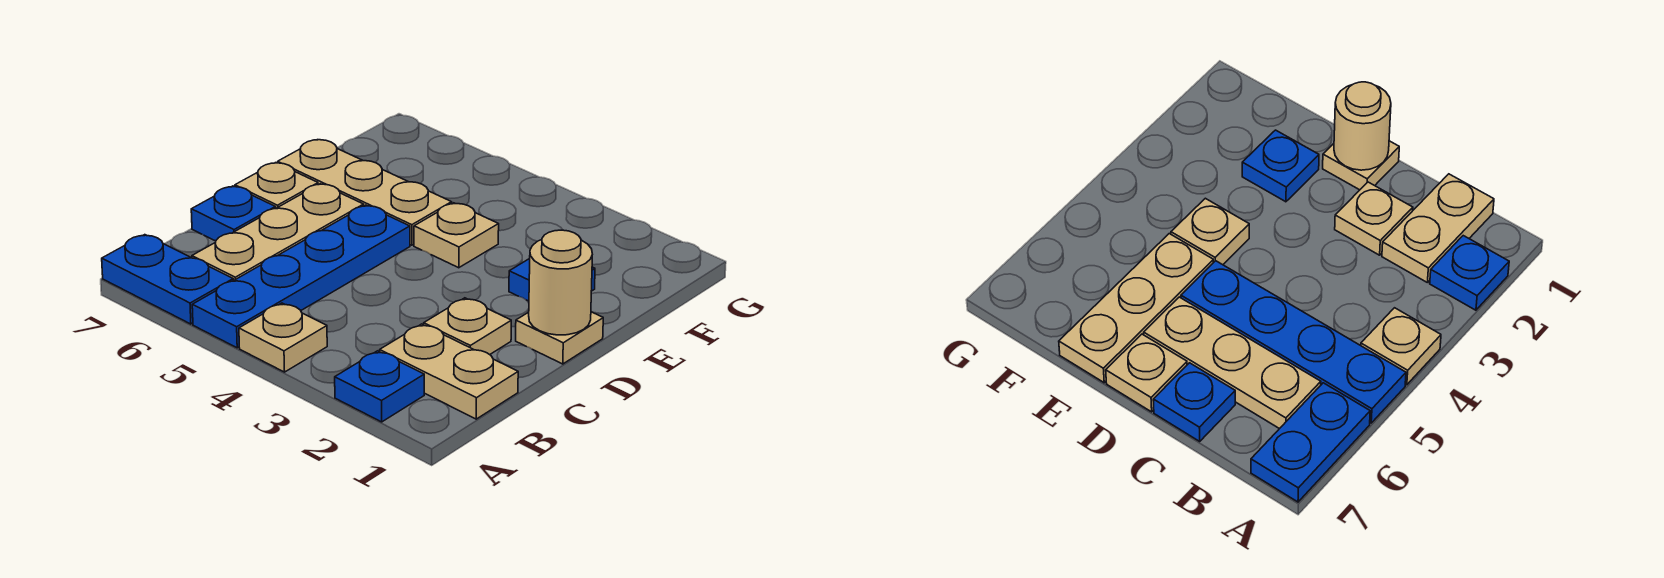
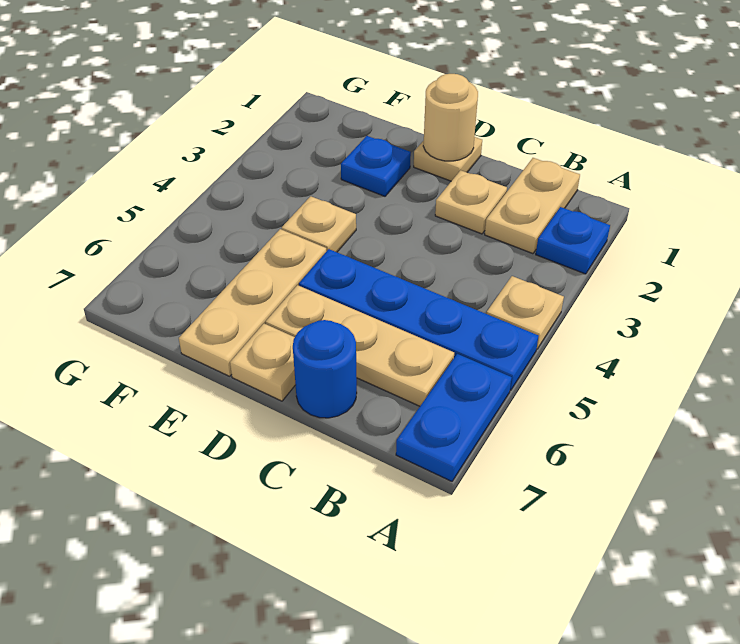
blue 1x1 plate [191,186,275,241] -> blue 1x1 round brick [293,320,357,418]

